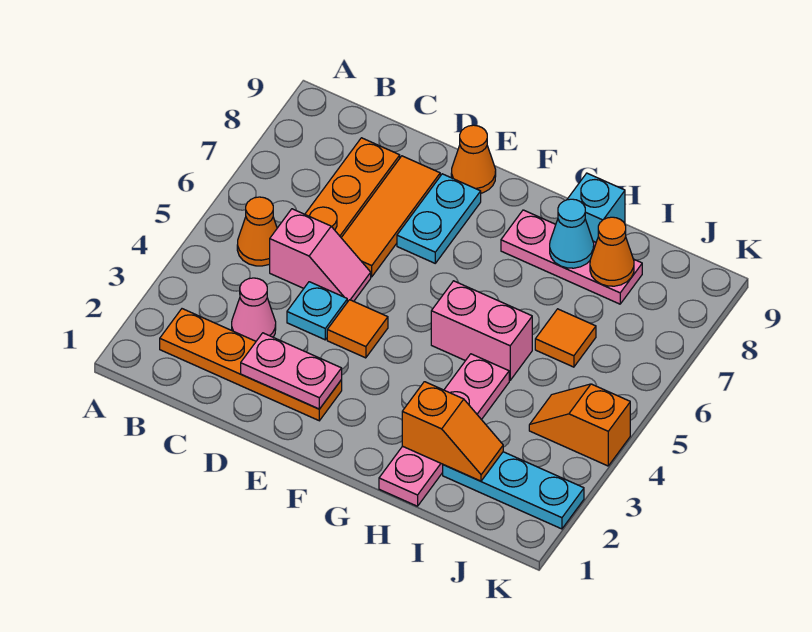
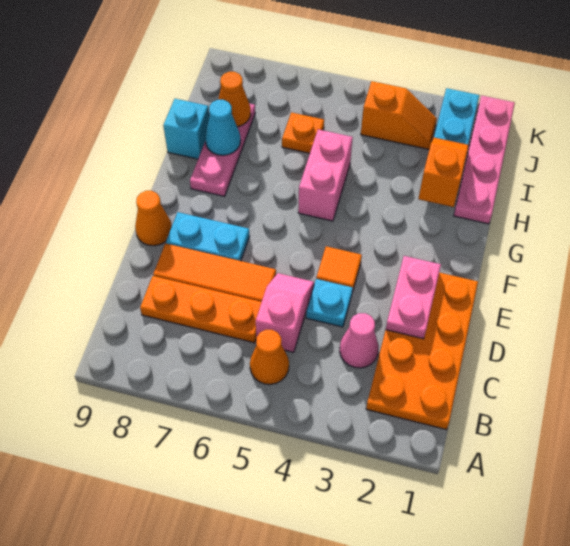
orange 1x4 plate [160,309,342,421] -> orange 2x4 plate [366,273,478,430]
pink 1x4 plate [379,354,509,506] -> pink 1x4 plate turned to [454,95,515,224]
orange 1x1 tile [535,309,596,367] -> orange 1x1 plate [282,112,324,153]
orange 1x2 slope [529,384,630,466] -> orange 1x2 slope turned to [361,81,437,149]

